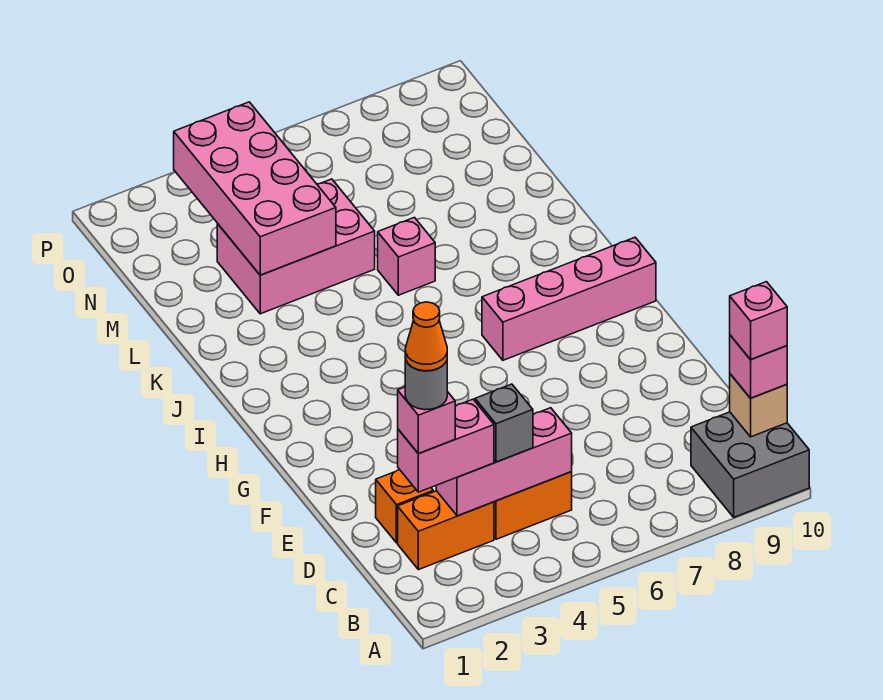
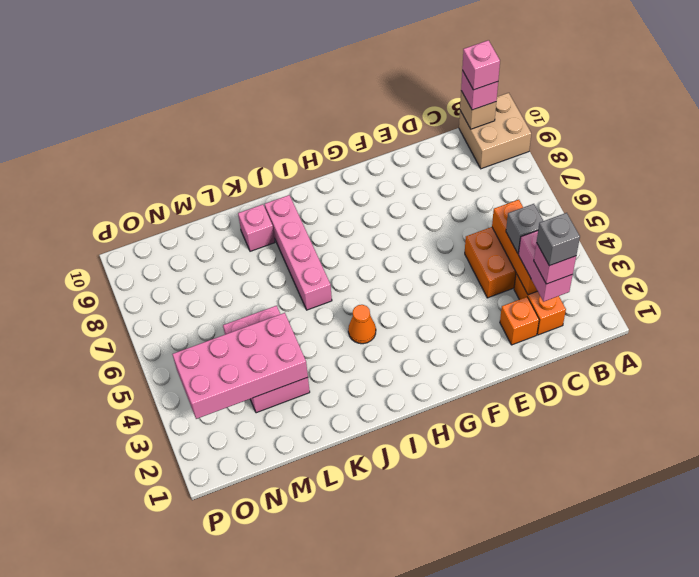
grey 2x2 brick [691,412,809,517] -> tan 2x2 brick [459,93,531,169]
grey 1x1 round brick [405,358,447,410] -> grey 1x1 brick [537,213,580,266]
orange 1x1 cone [405,302,447,371] -> orange 1x1 cone moved to [348,305,376,344]
pink 1x3 brick [436,408,572,516] -> orange 1x3 brick [492,200,537,295]
pink 1x4 brick [482,237,656,360] -> pink 1x4 brick moved to [265,195,332,310]
pink 1x1 brick [378,217,435,295] -> pink 1x1 brick moved to [238,204,275,251]

